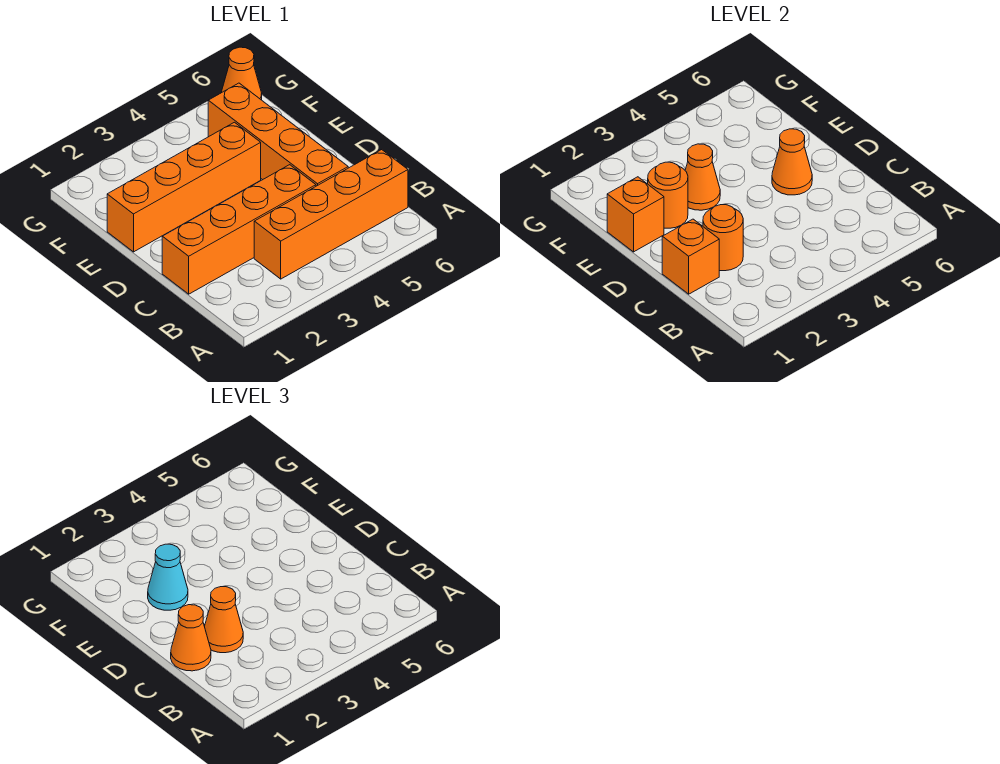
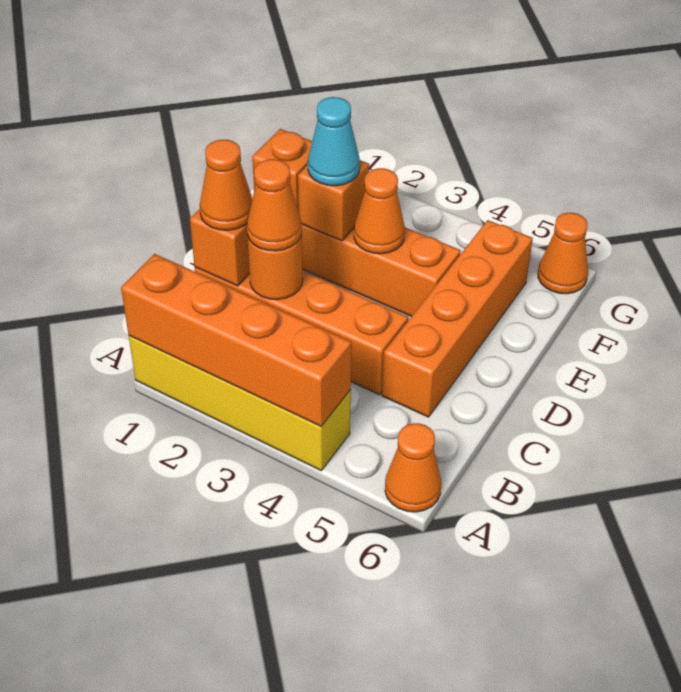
none -> yellow 1x4 brick [129,336,351,471]
orange 1x4 brick [254,150,408,279] -> orange 1x4 brick moved to [121,254,352,427]
orange 1x1 cone [772,129,812,195] -> orange 1x1 cone moved to [385,423,441,512]
orange 1x1 round brick [648,162,688,228] -> orange 1x1 brick [298,160,369,241]

